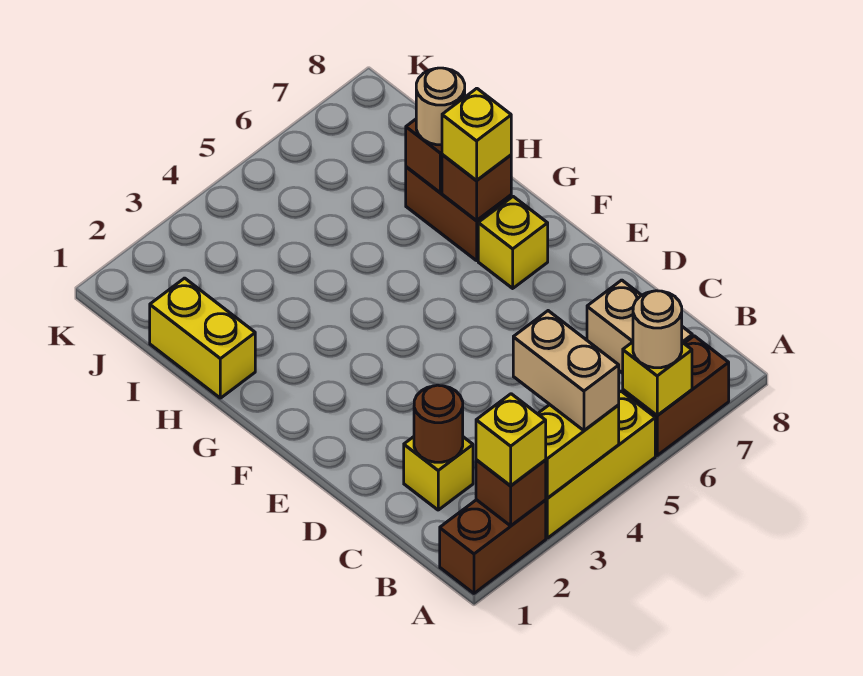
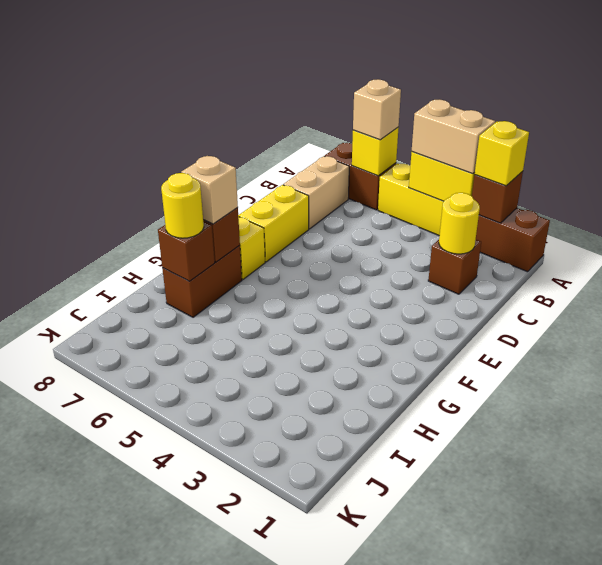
tan 1x2 brick [513,311,619,431] -> tan 1x2 brick turned to [412,99,495,174]
tan 1x1 round brick [633,291,682,368] -> tan 1x1 brick [353,79,401,140]
yellow 1x1 brick [404,437,473,510] -> brown 1x1 brick [428,240,481,294]
brown 1x1 round brick [414,385,463,462] -> yellow 1x1 round brick [439,193,480,254]
yellow 1x1 brick [442,88,511,180] -> tan 1x1 brick [181,156,238,224]
yellow 1x2 brick [150,278,255,398] -> yellow 1x2 brick moved to [238,185,309,262]
tan 1x1 round brick [416,68,465,145] -> yellow 1x1 round brick [161,173,204,238]

